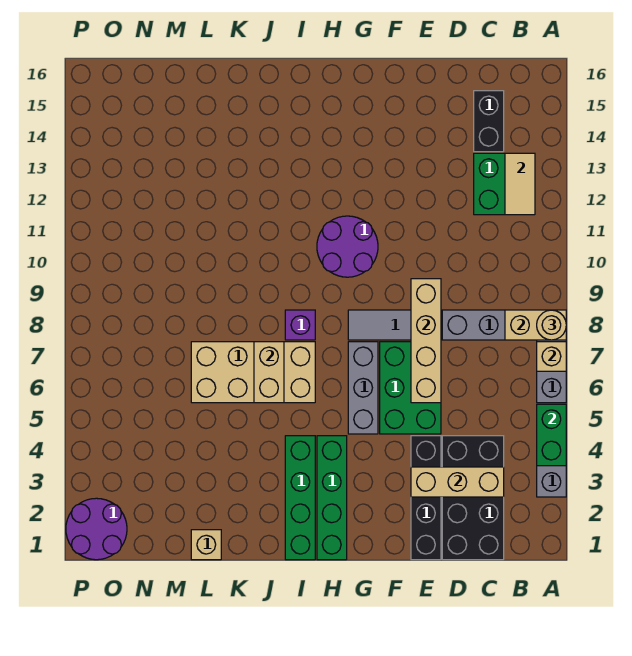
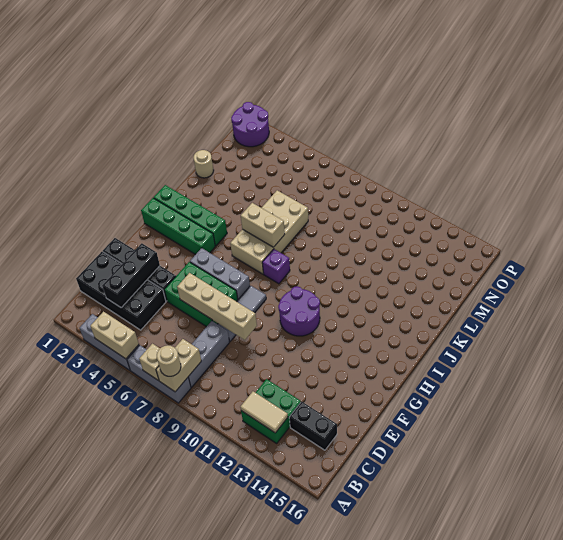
green 1x2 brick [537,404,566,466] -> tan 1x2 brick [90,312,139,359]
tan 1x3 brick [411,467,504,497] -> black 1x3 brick [102,243,160,308]
tan 1x1 brick [191,530,221,560] -> tan 1x1 round brick [193,150,214,178]

